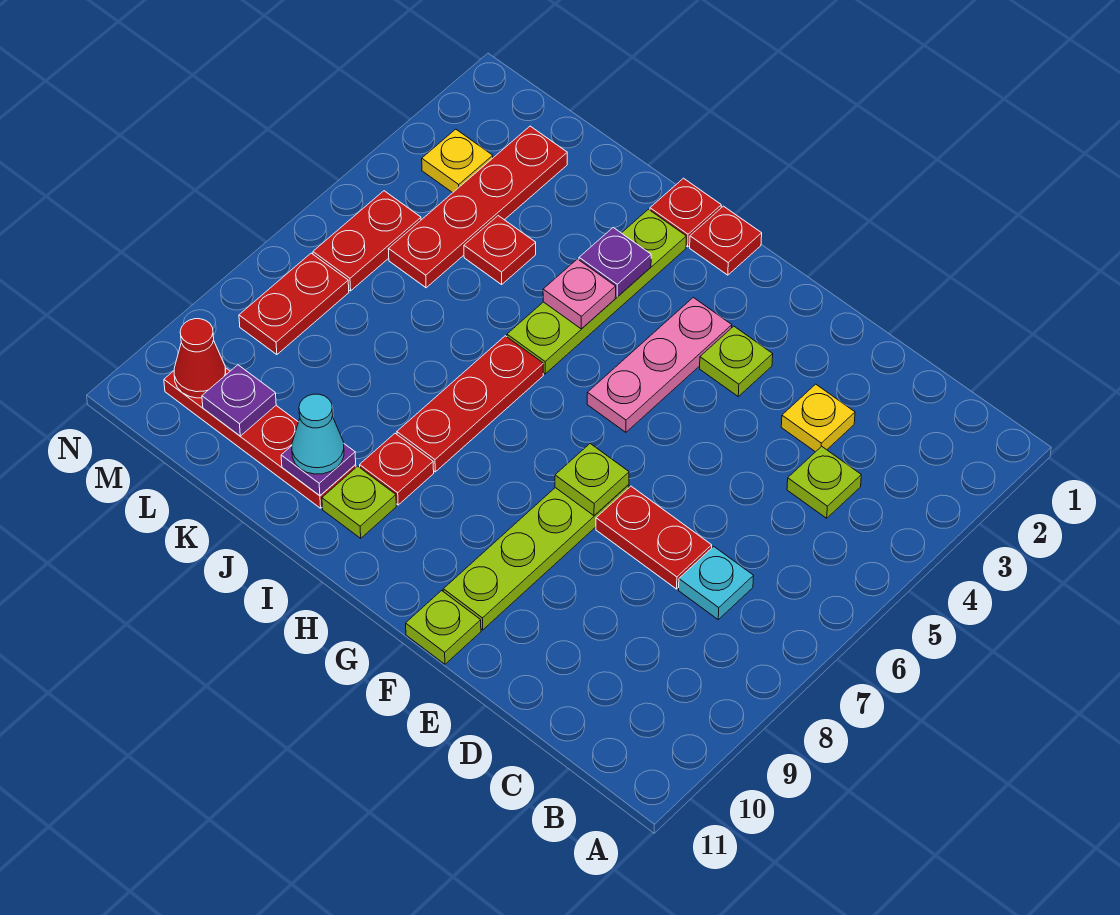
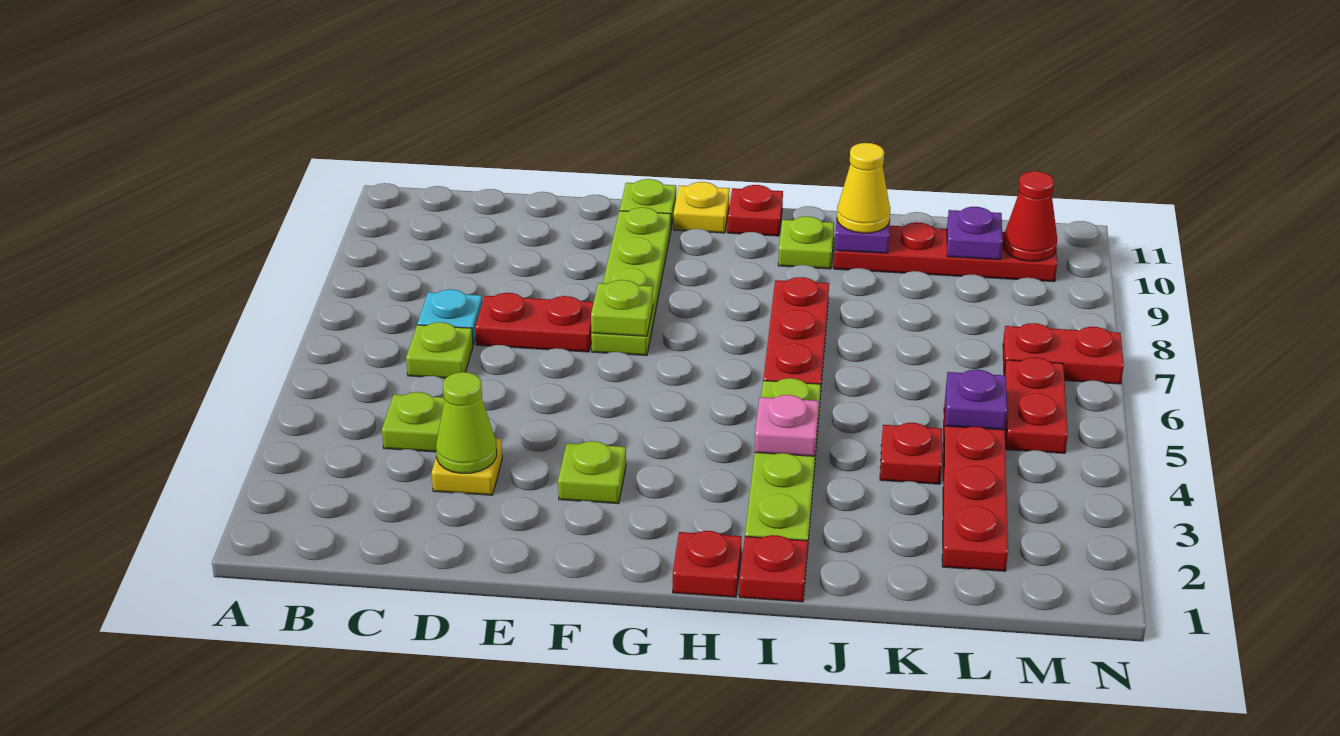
none -> lime 1x1 plate [406,322,473,378]
none -> lime 1x1 cone [436,372,497,473]
pink 1x3 plate [587,297,732,432] -> none
purple 1x1 plate [579,228,651,297] -> purple 1x1 plate moved to [945,370,1007,430]
red 1x1 plate [360,433,434,505] -> red 1x1 plate moved to [728,185,783,236]
cyan 1x1 cone [292,394,344,474] -> yellow 1x1 cone [837,143,890,233]
yellow 1x1 plate [422,129,493,193] -> yellow 1x1 plate moved to [674,182,730,233]
red 1x2 plate [239,253,349,355] -> red 1x2 plate turned to [1003,323,1124,384]

